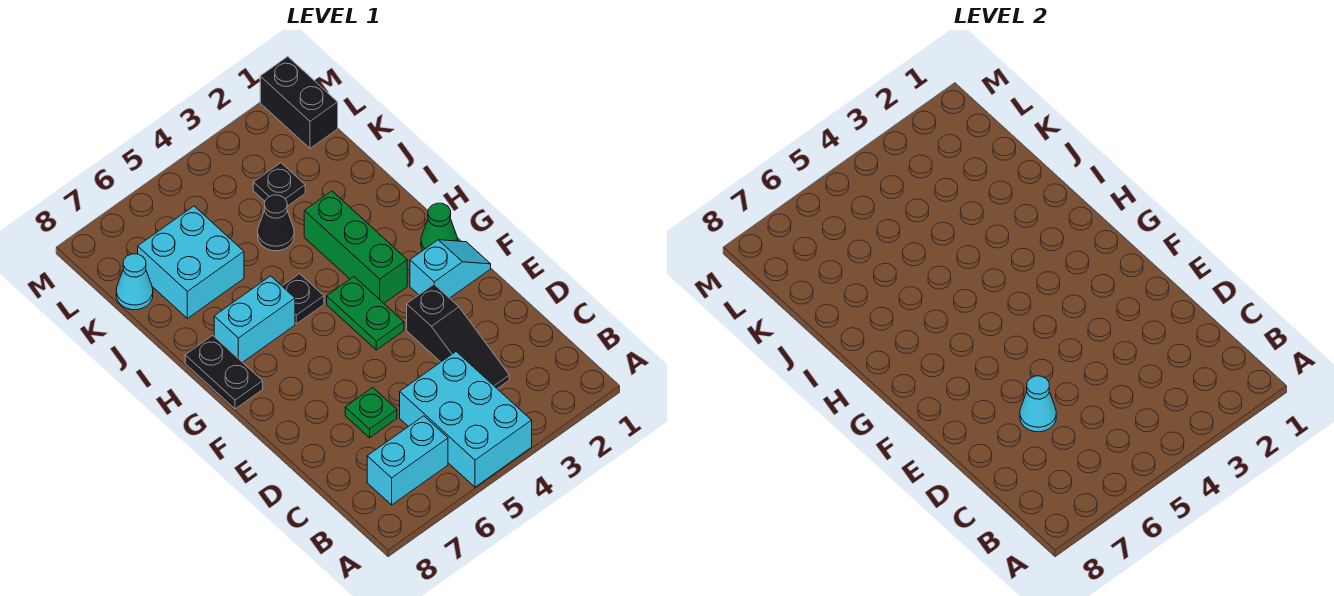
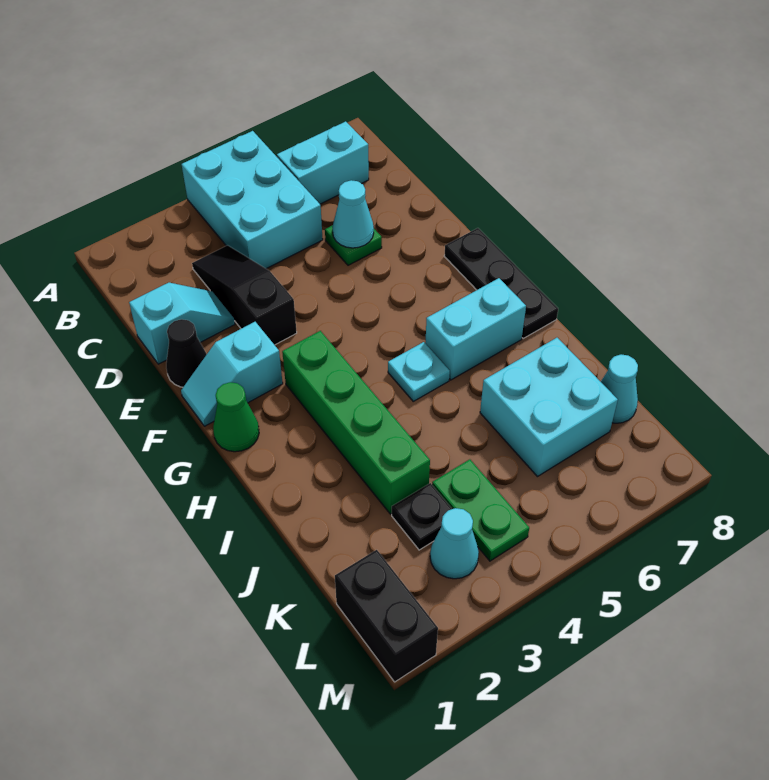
none -> cyan 1x2 slope [129,283,235,364]
green 1x2 plate [327,277,404,350] -> green 1x2 plate moved to [432,459,529,561]
green 1x3 brick [304,191,407,303] -> green 1x4 brick [282,331,430,514]
black 1x2 plate [185,335,263,409] -> black 1x3 plate [444,228,558,338]
black 1x1 plate [282,274,324,324] -> cyan 1x1 plate [388,342,450,401]
black 1x1 cone [258,195,294,251] -> black 1x1 cone moved to [166,319,207,387]
none -> cyan 1x1 cone [430,508,479,579]

